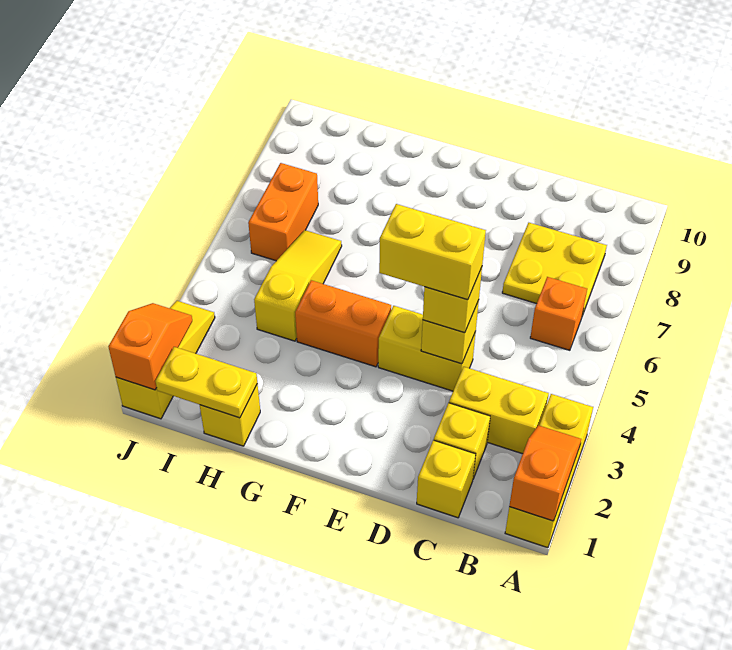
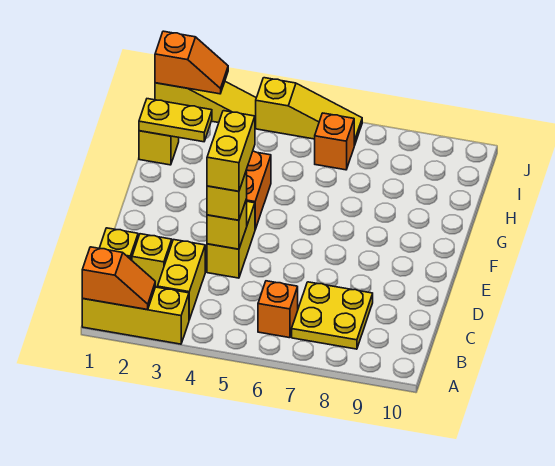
yellow 1x2 plate [155,347,257,418] -> yellow 1x2 plate turned to [139,99,212,142]
yellow 1x3 slope [254,230,342,341] -> yellow 1x3 slope moved to [256,78,362,146]
orange 1x2 brick [248,163,318,261] -> orange 1x1 brick [315,113,354,170]

